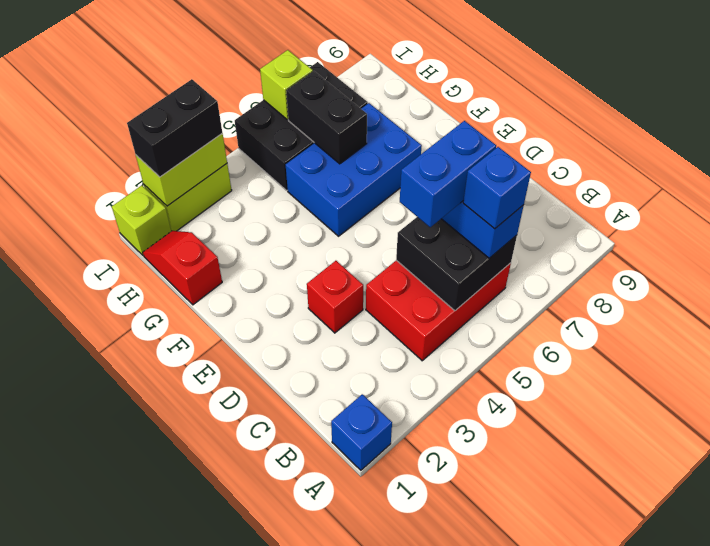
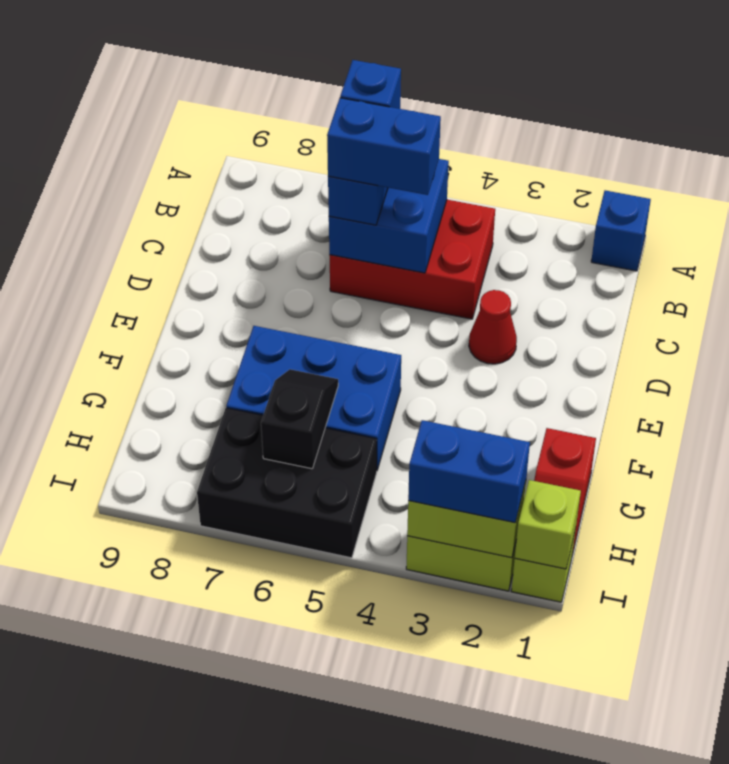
black 2x2 brick [396,217,517,311] -> blue 2x2 brick [329,159,449,273]
red 1x1 brick [307,261,363,333] -> red 1x1 cone [469,290,517,364]
black 1x2 brick [286,71,367,164] -> black 1x2 slope [261,369,338,469]
black 1x2 brick [127,79,222,177] -> blue 1x2 brick [408,420,530,523]
lime 1x1 brick [260,50,313,120] -> lime 1x1 brick moved to [515,480,581,569]

